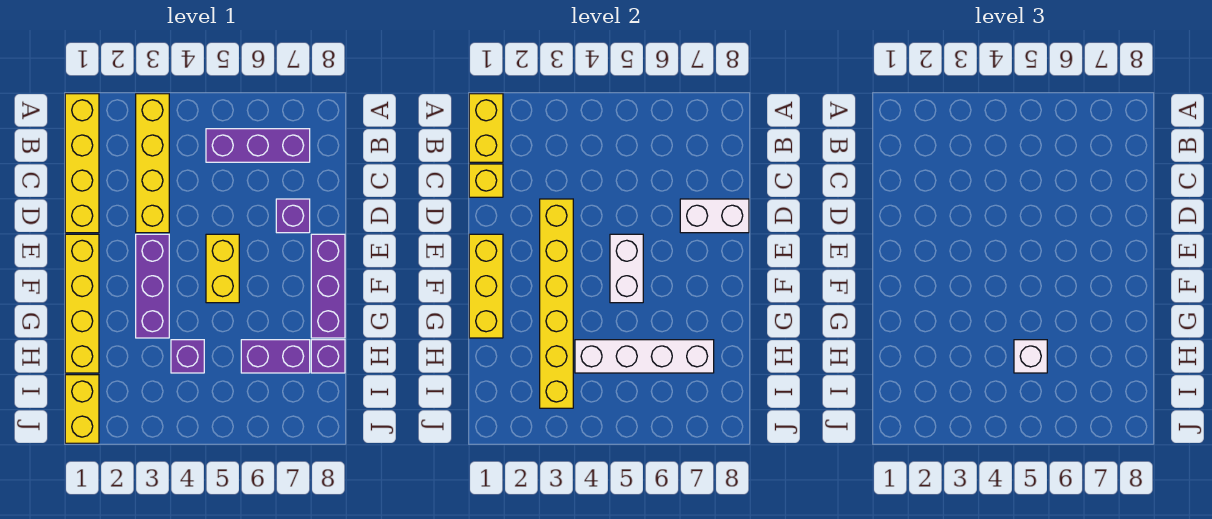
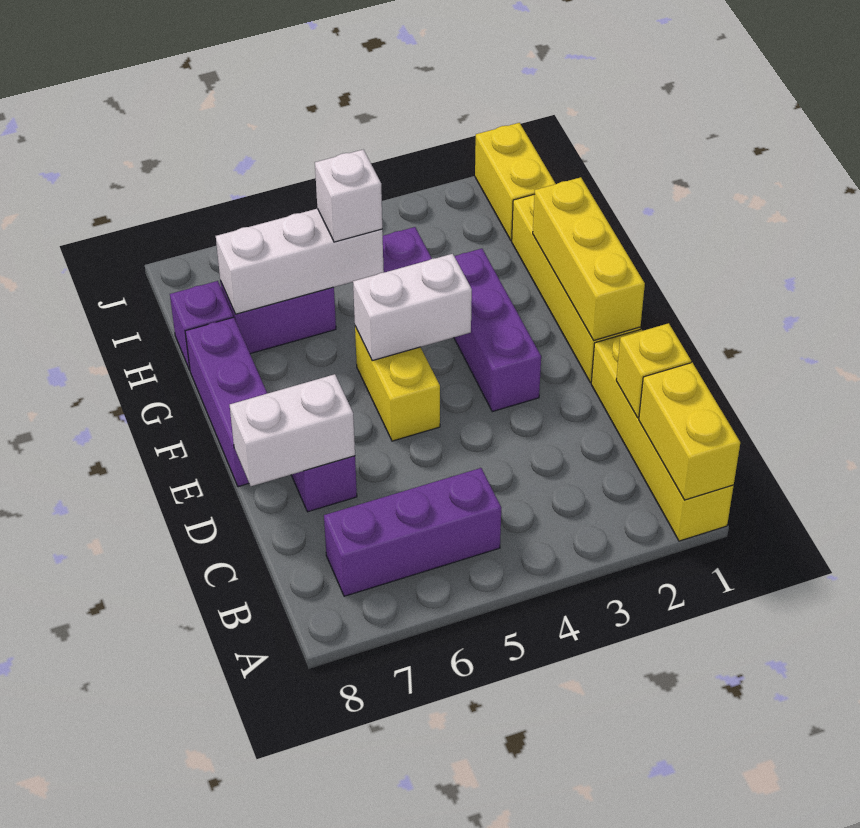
yellow 1x4 brick [136,94,169,233] -> none
yellow 1x6 brick [540,199,573,408] -> none
white 1x2 brick [610,234,643,303] -> white 1x2 brick turned to [353,254,472,361]
white 1x4 brick [575,340,714,373] -> white 1x3 brick [216,209,384,314]

